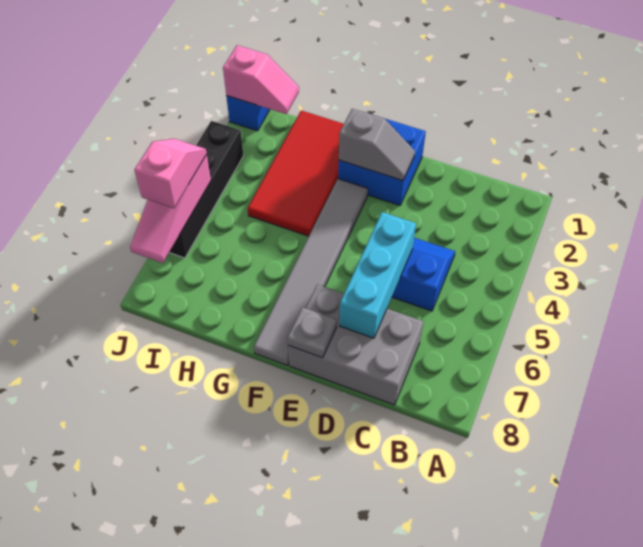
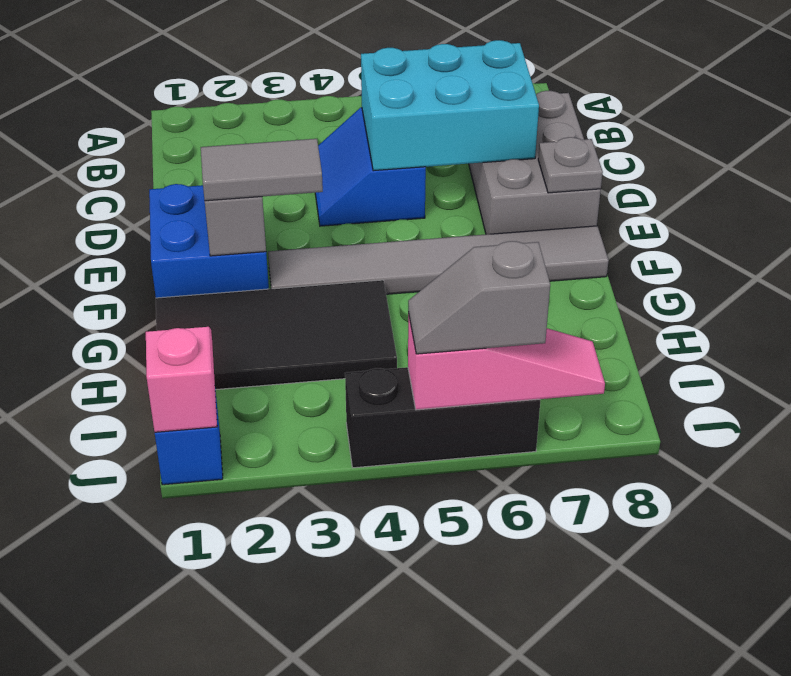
cyan 1x3 brick [339,212,416,338] -> cyan 2x3 brick [361,40,539,171]
none -> grey 1x2 tile [201,139,323,201]
red 2x4 tile [248,111,344,236] -> black 2x4 tile [156,280,397,390]
black 1x4 brick [169,121,243,258] -> black 1x3 brick [345,367,540,468]
pink 1x2 slope [135,139,207,208] -> grey 1x2 slope [408,241,550,354]

